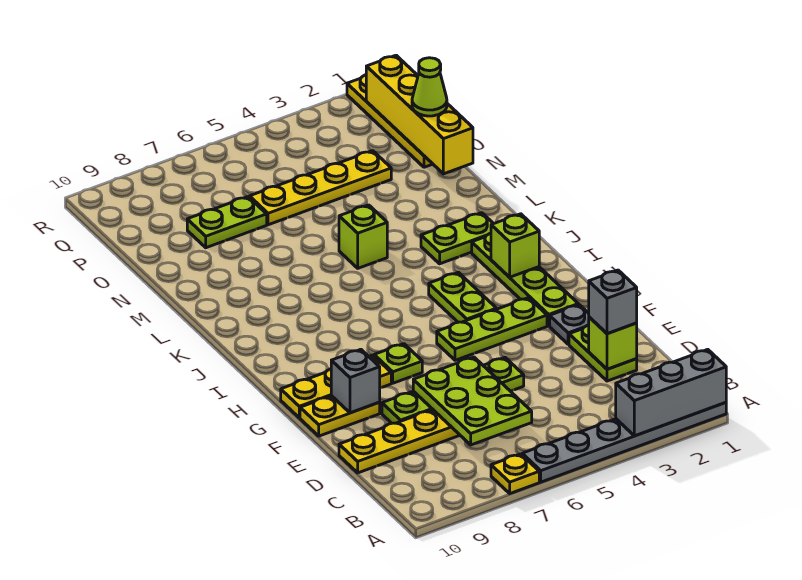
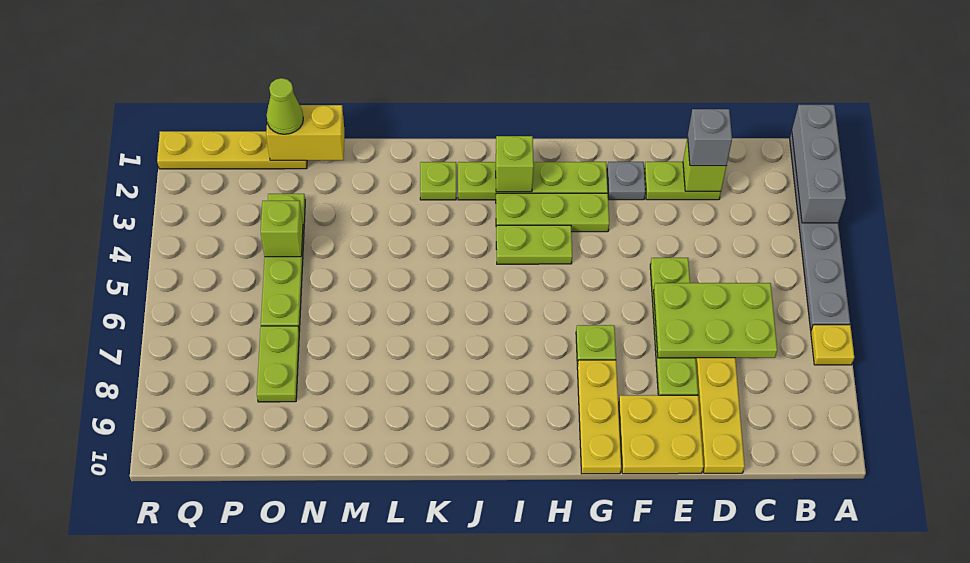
yellow 1x2 plate [300,396,380,436] -> yellow 2x2 plate [619,395,704,474]
grey 1x1 brick [331,349,380,413] -> none
lime 1x3 plate [437,298,547,360] -> lime 1x3 plate turned to [496,193,609,232]
lime 1x2 plate [421,213,493,264] -> lime 1x1 plate [420,162,456,200]
lime 1x1 brick [339,205,387,268] -> lime 1x1 brick moved to [261,201,303,257]
yellow 1x4 brick [366,55,473,174] -> yellow 1x2 brick [266,105,344,160]
yellow 1x4 plate [250,151,391,225] -> lime 1x4 plate [261,194,305,331]

